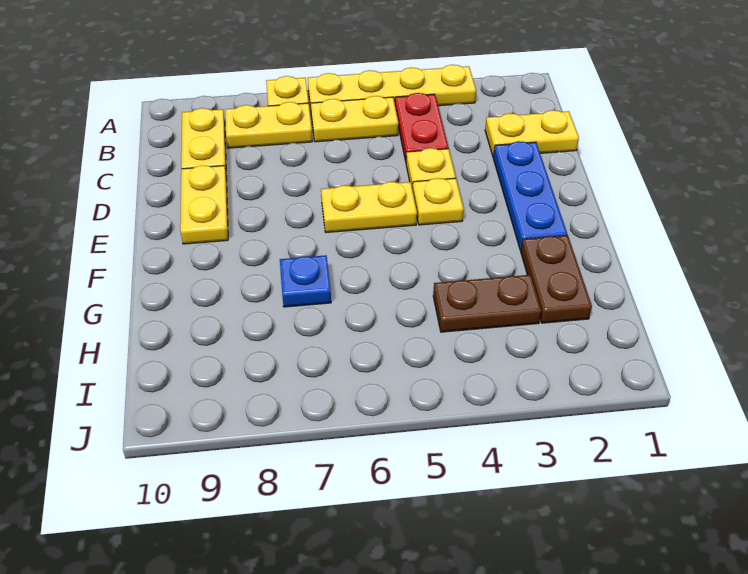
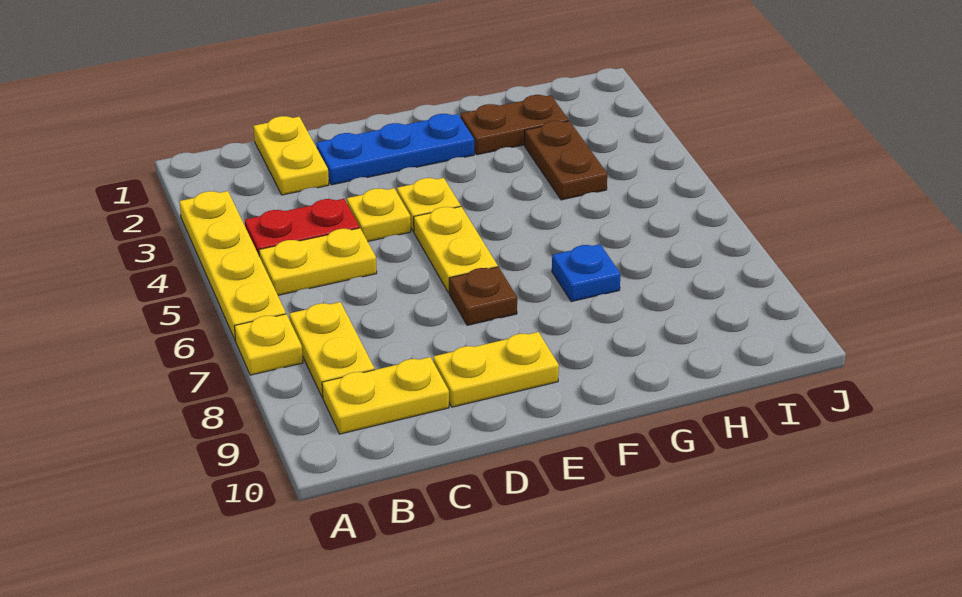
yellow 1x2 plate [311,96,398,142] -> yellow 1x2 plate turned to [259,228,377,295]
none -> brown 1x1 plate [449,267,517,325]

